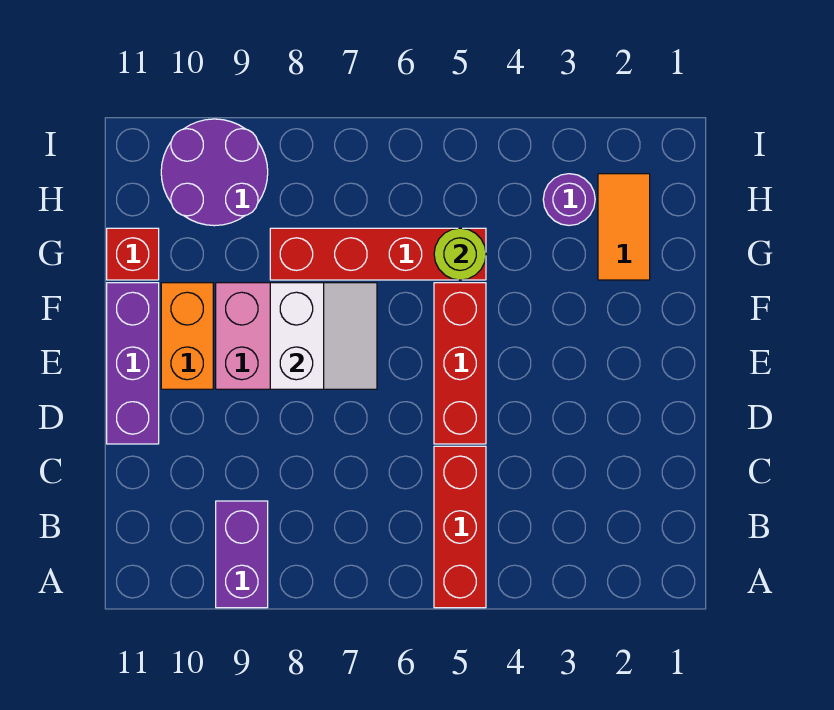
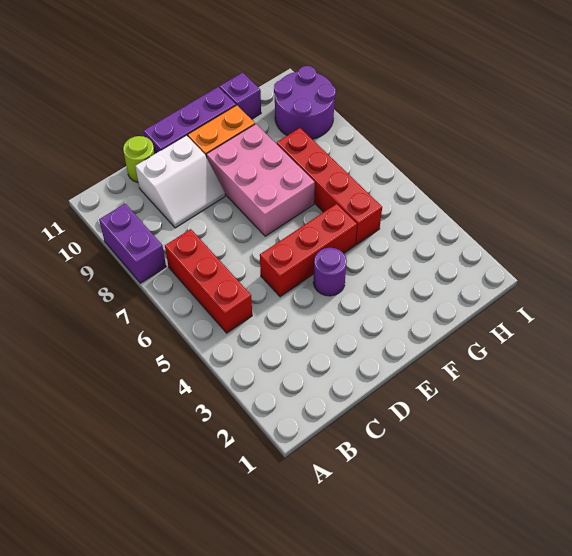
red 1x3 brick [434,446,486,608] -> red 1x3 brick turned to [165,229,252,333]
purple 1x2 brick [216,501,268,608] -> purple 1x2 brick turned to [99,204,166,283]
white 2x2 slope [270,283,377,389] -> white 2x2 slope moved to [135,135,225,228]
orange 1x2 tile [598,174,650,280] -> none
lime 1x1 round brick [434,228,486,280] -> lime 1x1 round brick moved to [123,136,155,182]
red 1x1 brick [107,228,159,280] -> purple 1x1 brick [220,73,261,119]
purple 1x1 round brick [543,174,595,226] -> purple 1x1 round brick moved to [313,248,347,296]

